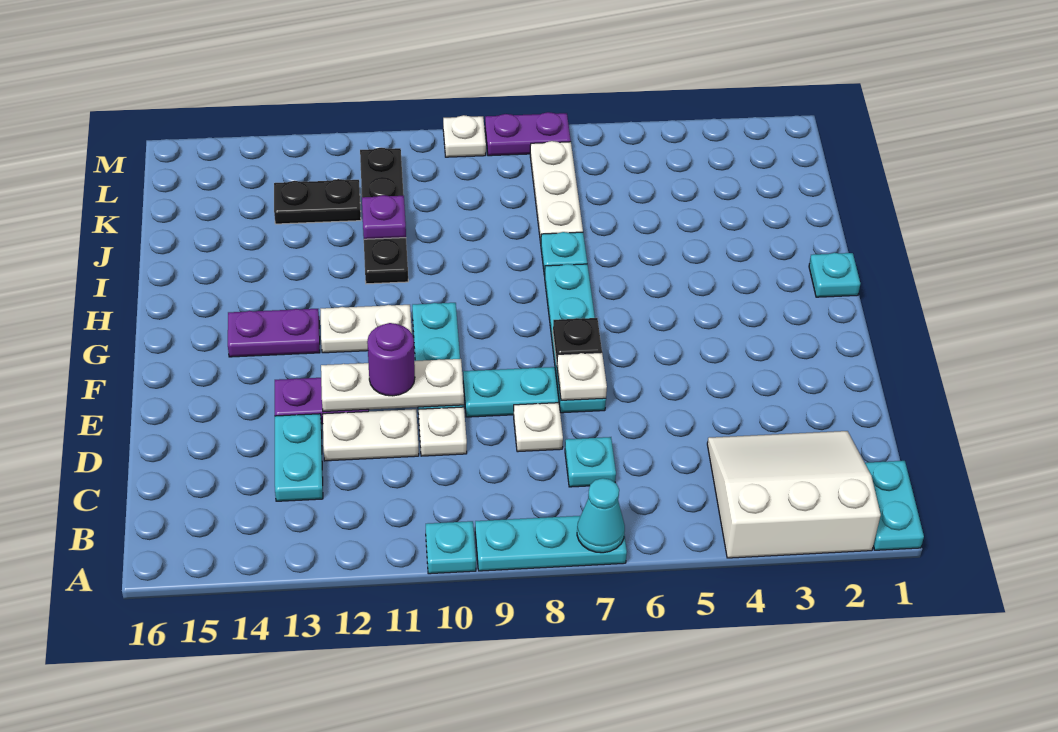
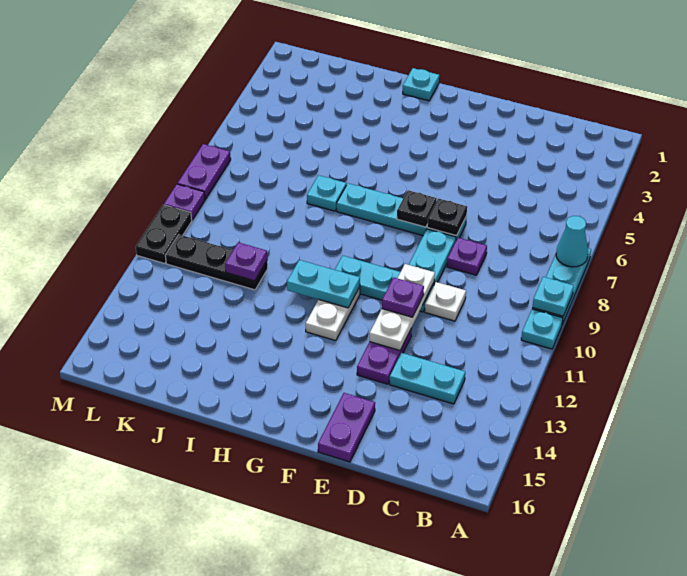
cyan 1x2 plate [865,461,924,550] -> cyan 1x2 plate moved to [287,260,360,308]
white 3x3 slope [707,431,881,558] -> none
cyan 1x1 plate [565,437,616,487] -> cyan 1x1 plate moved to [532,277,574,316]
white 1x1 plate [514,403,563,452] -> purple 1x1 plate [447,238,487,275]
white 1x2 plate [323,409,419,461] -> none
white 1x1 plate [557,352,607,400] -> black 1x1 plate [427,199,467,236]
purple 1x1 round brick [367,323,415,396] -> purple 1x1 plate [382,278,424,317]
purple 1x2 plate [228,309,320,357] -> purple 1x2 plate moved to [318,393,375,462]
black 1x4 plate [360,148,408,284] -> black 1x3 plate [165,235,268,290]
white 1x3 plate [530,141,583,243] -> none
black 1x2 plate [274,179,361,224] -> black 1x2 plate moved to [136,205,192,264]
white 1x1 plate [443,115,486,157] -> purple 1x1 plate [164,184,205,220]

